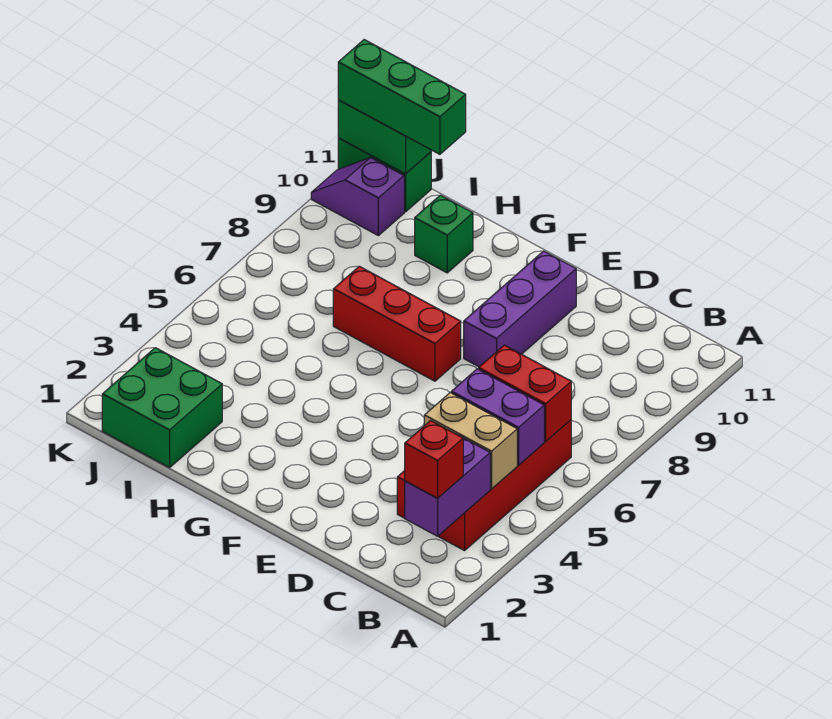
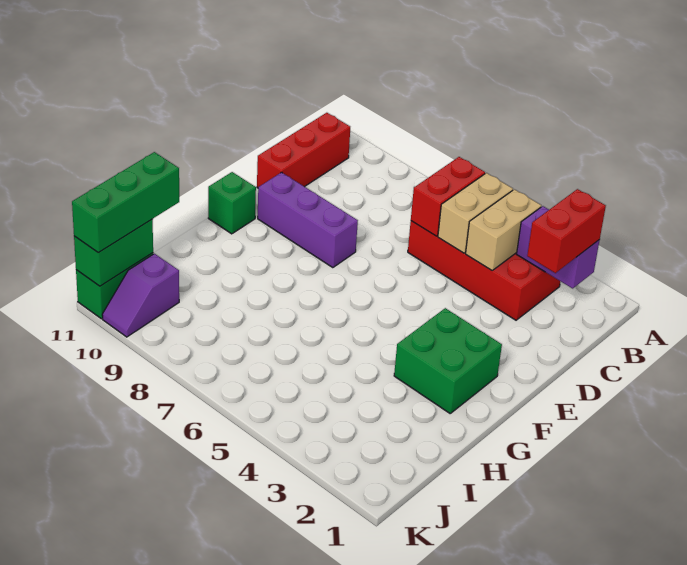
red 1x1 brick [405,421,463,498] -> red 1x2 brick [527,189,606,273]
purple 1x2 brick [451,369,544,465] -> tan 1x2 brick [438,173,513,253]
red 1x3 brick [333,266,461,381] -> red 1x3 brick moved to [257,113,350,188]
green 1x1 brick [415,195,473,273] -> green 1x1 brick moved to [208,172,256,234]
green 2x2 brick [102,348,222,468] -> green 2x2 brick moved to [394,308,502,413]

